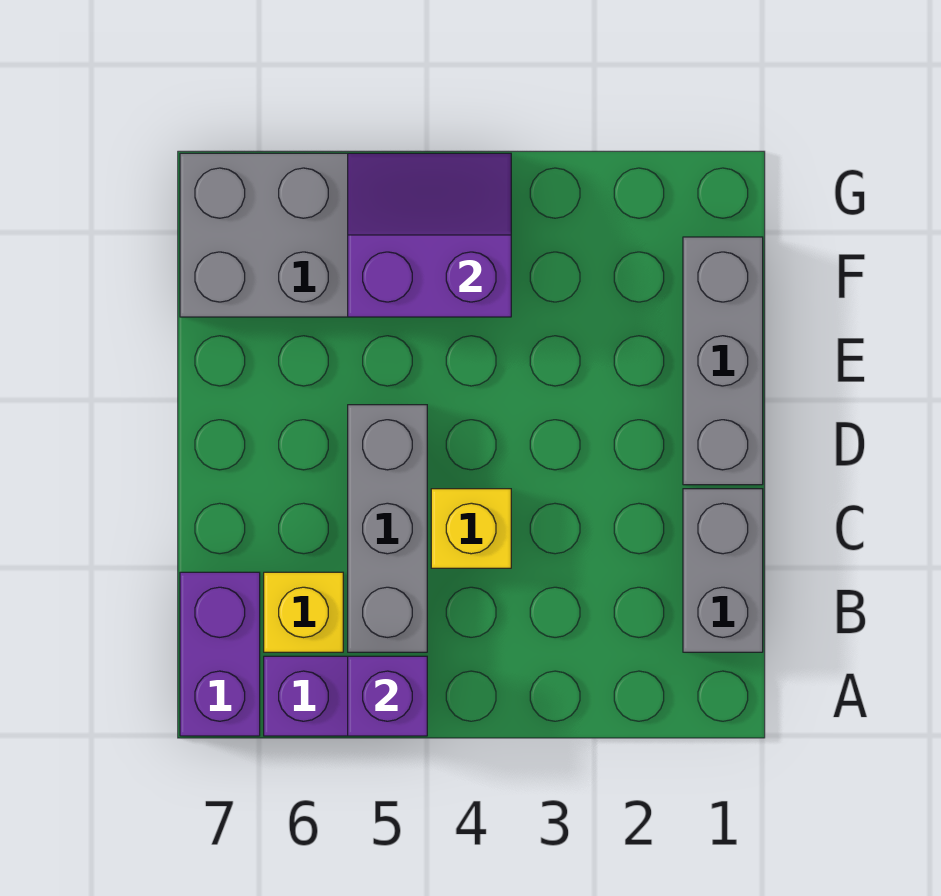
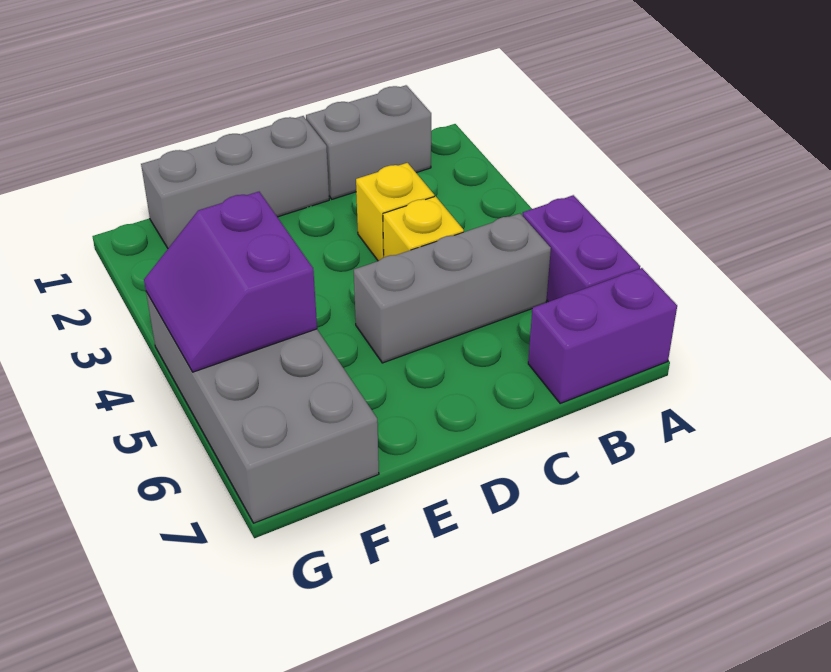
purple 1x1 brick [348,656,427,736] -> none
yellow 1x1 brick [264,572,343,652] -> yellow 1x1 brick moved to [356,163,434,261]

